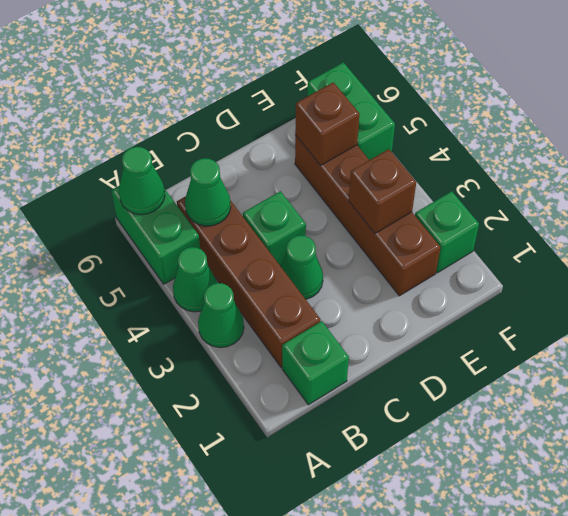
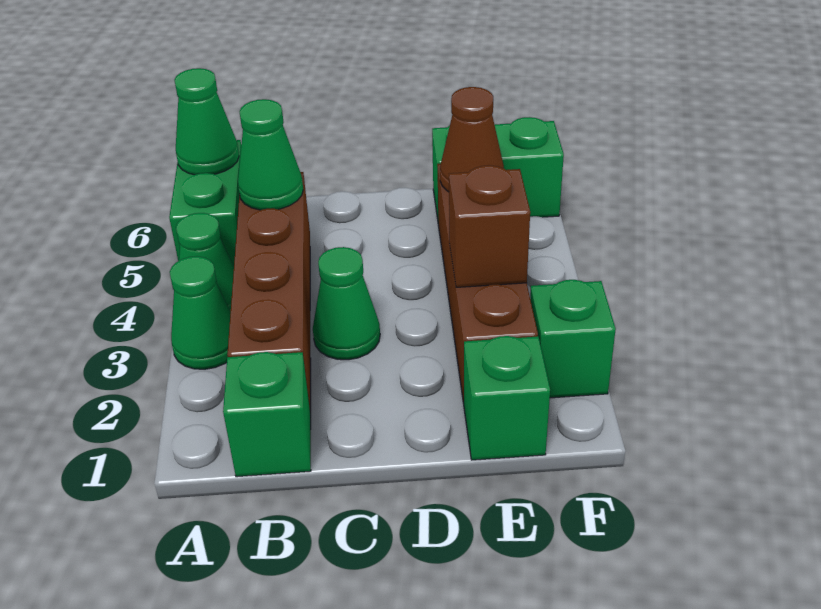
green 1x1 brick [243,191,306,266] -> green 1x1 brick moved to [464,336,550,460]
brown 1x1 brick [295,82,359,166] -> brown 1x1 cone [440,87,504,192]
green 1x2 brick [308,62,395,160] -> green 1x2 brick turned to [432,117,564,219]

